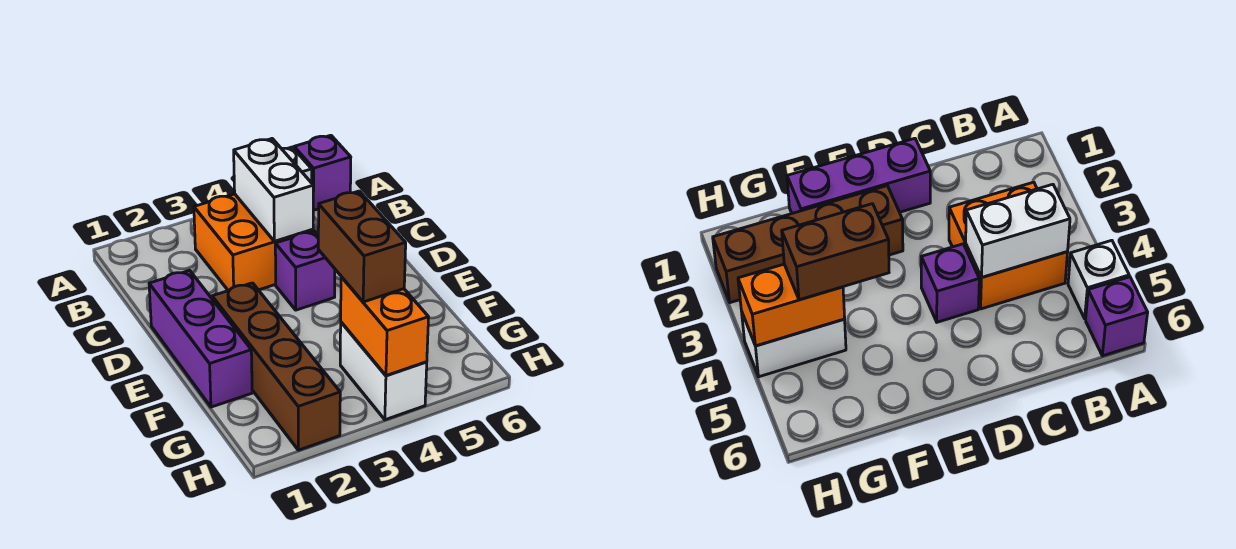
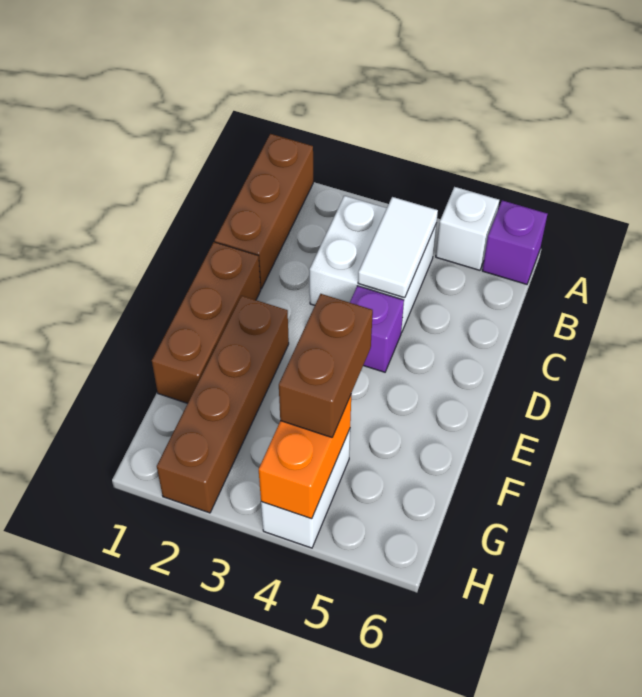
none -> brown 1x3 brick [215,134,313,289]
orange 2x2 brick [194,194,313,291] -> white 2x2 brick [310,196,436,332]
white 1x2 brick [234,139,313,241] -> white 1x2 tile [358,197,438,298]
purple 1x3 brick [149,270,252,407] -> brown 1x3 brick [152,242,261,403]

